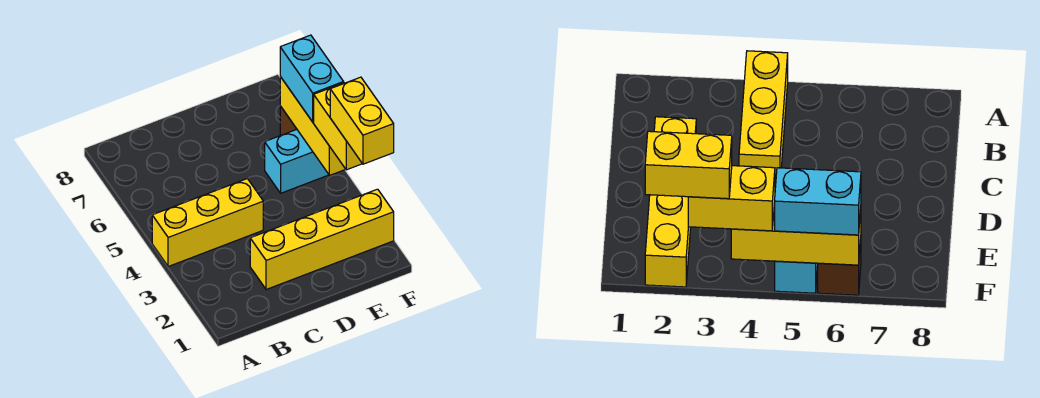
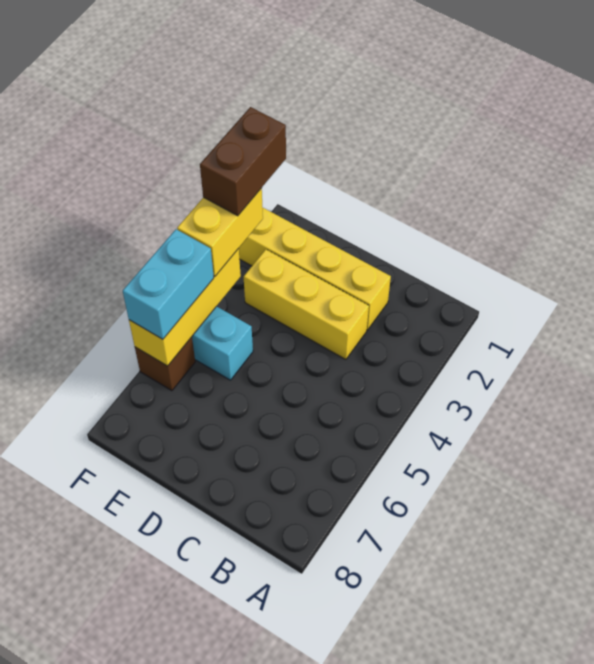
yellow 1x3 brick [152,179,263,267] -> yellow 1x3 brick moved to [244,249,369,359]
yellow 1x2 brick [330,77,394,164] -> brown 1x2 brick [200,107,286,216]

